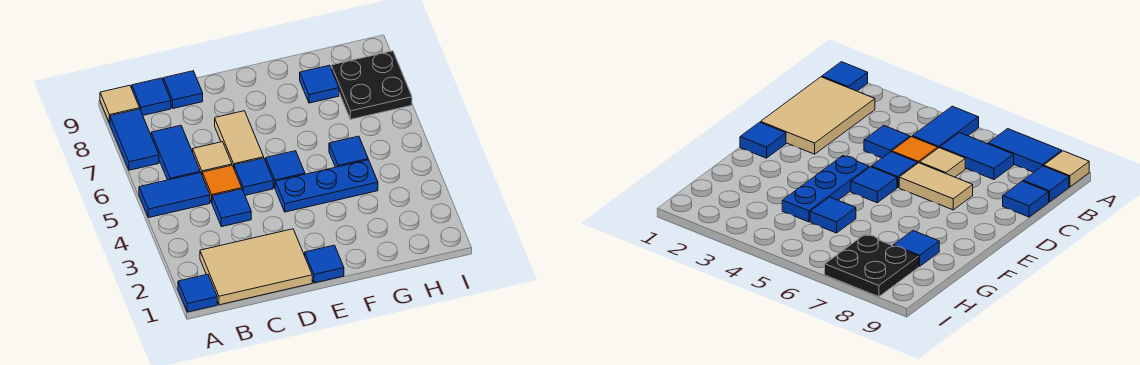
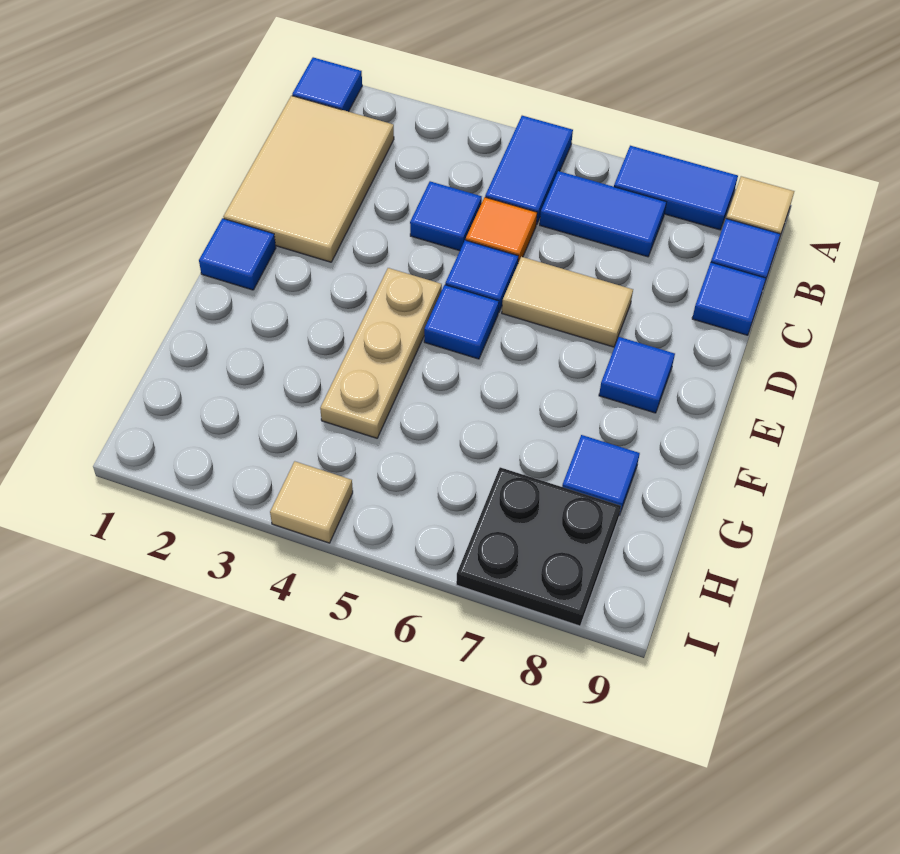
tan 1x1 tile [193,142,232,174] -> tan 1x1 tile moved to [270,461,353,543]
blue 1x3 plate [275,160,378,212] -> tan 1x3 plate [320,268,442,438]
blue 1x1 tile [329,136,368,167] -> blue 1x1 tile moved to [599,337,675,413]

